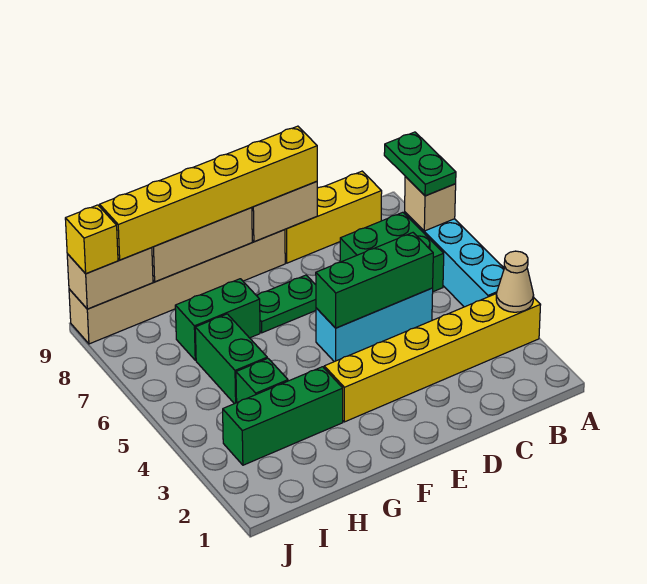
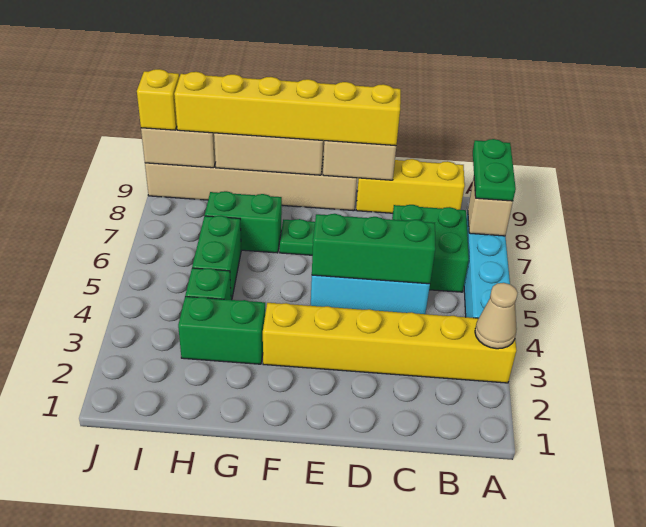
green 1x3 brick [223,367,343,465] -> green 1x2 brick [178,296,265,364]

